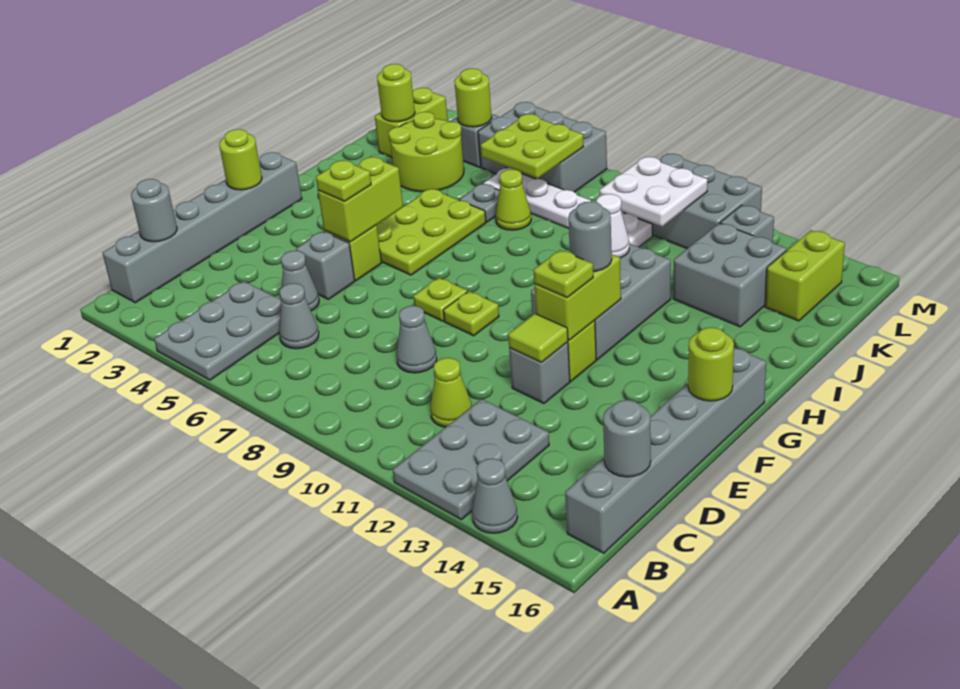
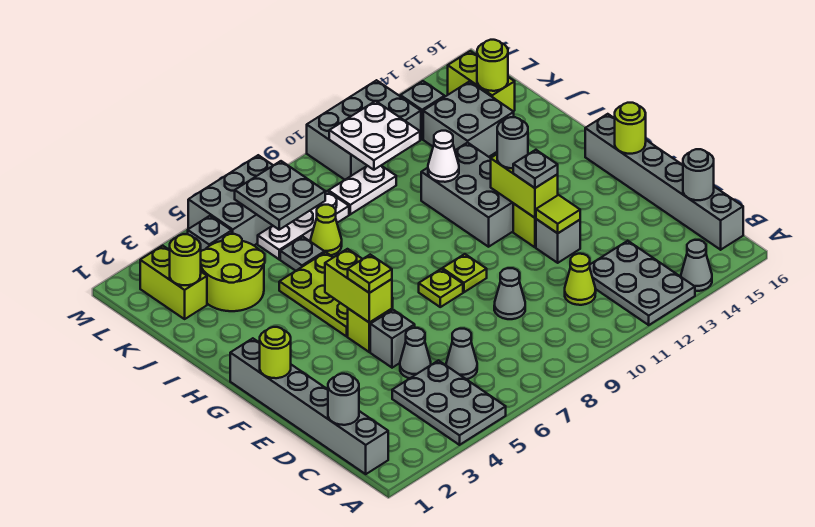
lime 1x1 plate [533,250,593,297] -> grey 1x1 plate [513,150,558,188]
lime 2x2 plate [481,114,583,179] -> grey 2x2 plate [235,161,325,230]
lime 1x1 round brick [454,68,492,127] -> lime 1x1 round brick moved to [477,40,508,91]

